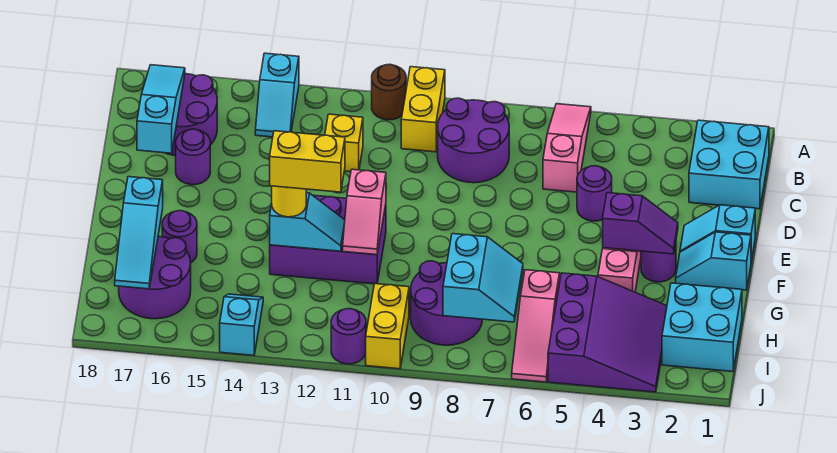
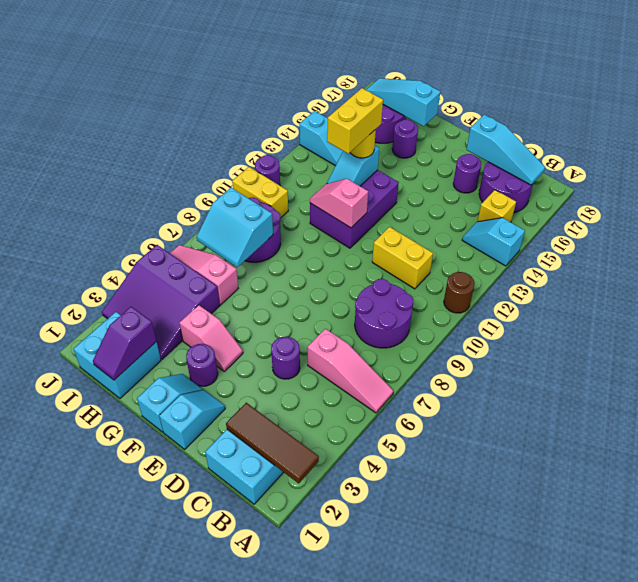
none -> brown 1x3 tile [226,403,319,483]
yellow 1x2 brick [401,67,445,152] -> yellow 1x2 brick moved to [372,227,433,289]
yellow 1x1 brick [325,114,363,172] -> yellow 1x1 brick moved to [477,190,516,222]
purple 1x2 slope [603,193,678,254] -> purple 1x2 slope moved to [93,307,156,380]

